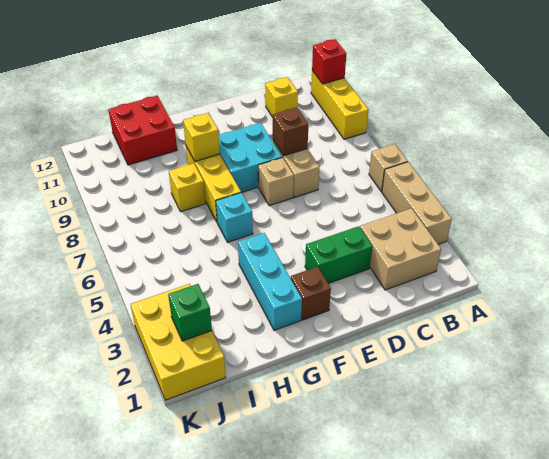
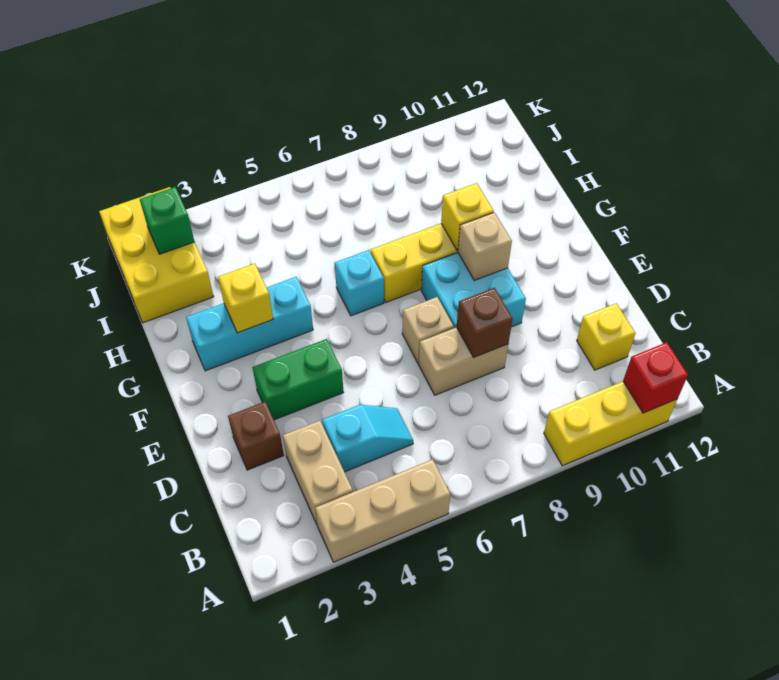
tan 1x1 brick [369,144,408,192] -> tan 1x1 brick moved to [458,212,512,280]
tan 2x2 brick [360,208,441,290] -> tan 1x2 brick [283,421,353,524]
none -> cyan 1x2 slope [322,405,413,472]
green 1x2 brick [305,226,372,283] -> green 1x2 brick turned to [252,339,344,420]
brown 1x1 brick [291,267,331,320] -> brown 1x1 brick moved to [228,402,284,470]
yellow 1x1 brick [169,163,206,212] -> yellow 1x1 brick moved to [218,264,273,333]
red 2x2 brick [108,96,177,165] -> none
yellow 2x3 brick [130,284,226,400] -> yellow 2x3 brick turned to [99,187,214,323]

